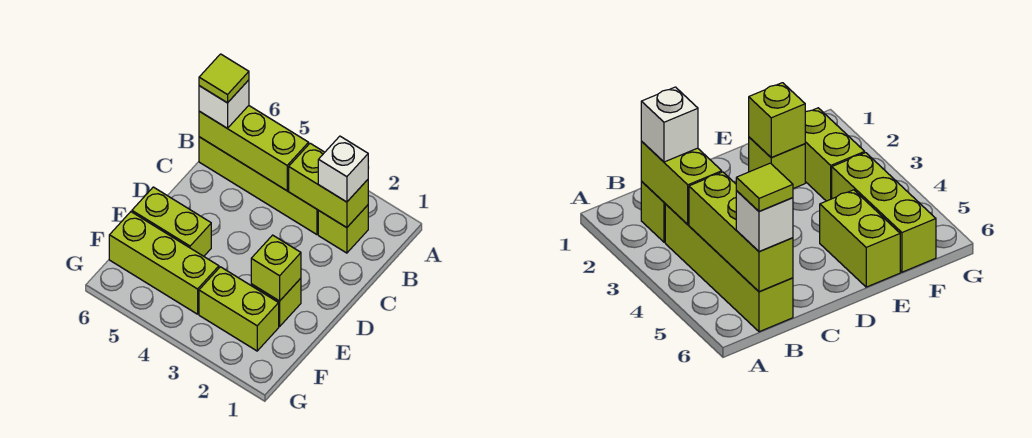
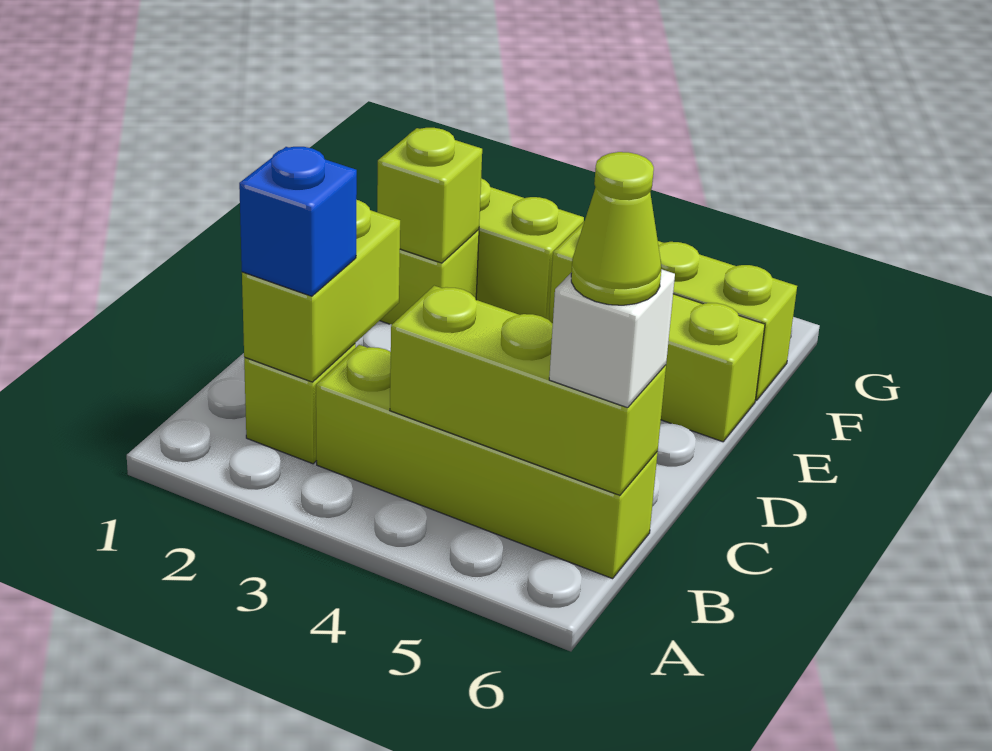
lime 1x2 brick [289,143,368,228] -> lime 1x2 brick turned to [242,200,400,382]
white 1x1 brick [318,136,368,202] -> blue 1x1 brick [239,147,357,296]
lime 1x1 tile [199,54,249,103] -> lime 1x1 cone [571,152,661,305]

